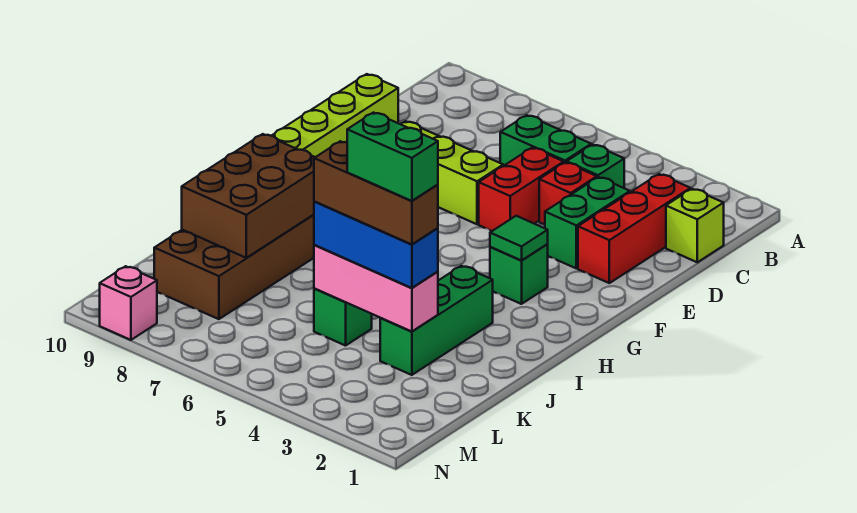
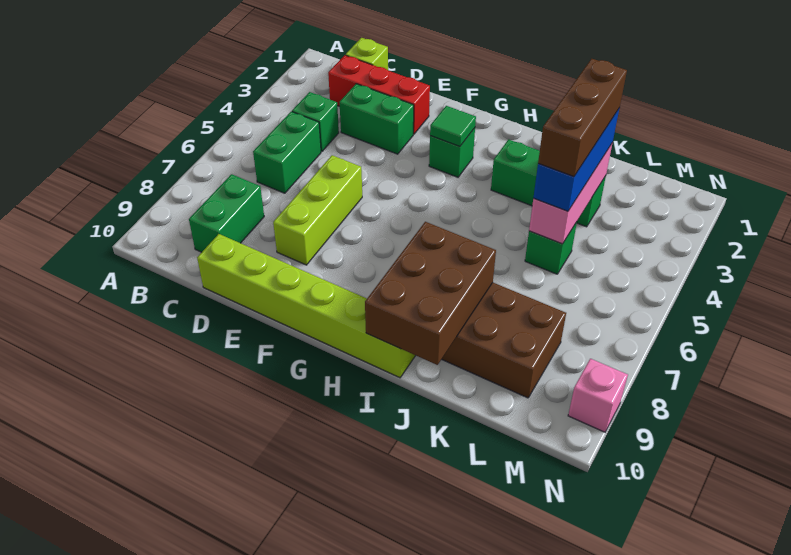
red 1x1 brick [539,162,597,225] -> none
red 1x2 brick [479,148,564,231] -> none
brown 2x3 brick [182,134,315,258] -> brown 2x3 brick turned to [365,222,496,365]
green 1x2 brick [347,113,438,201] -> green 1x2 brick moved to [189,174,264,252]

